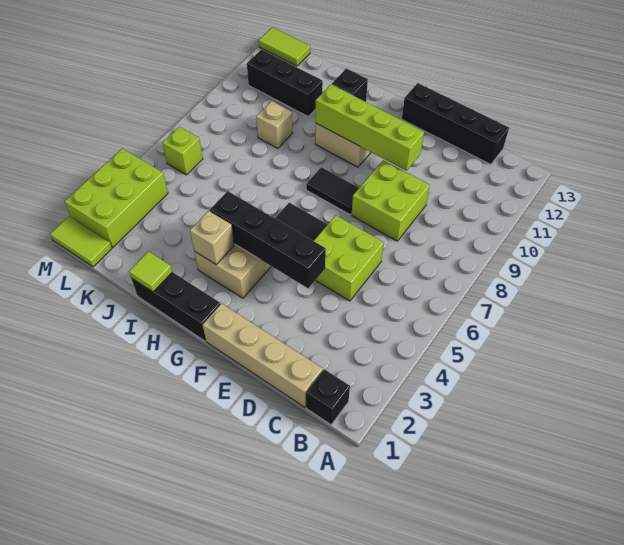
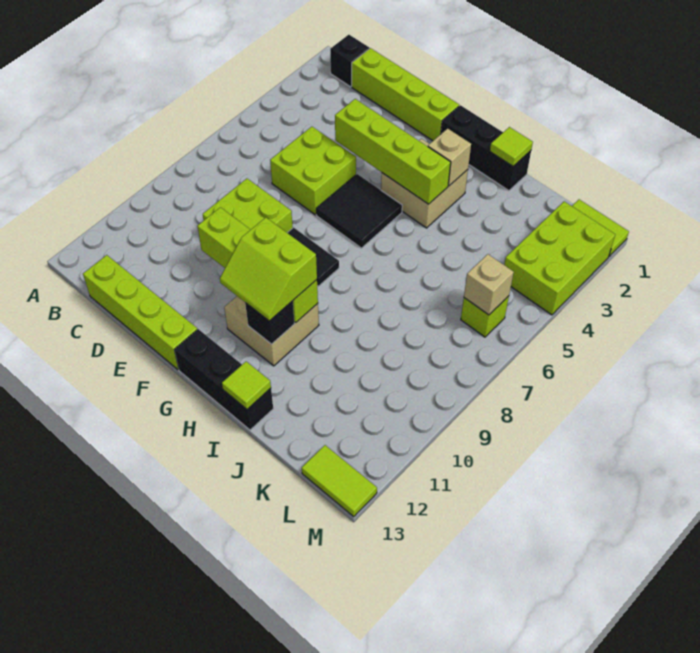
tan 1x4 brick [203,304,323,407] -> lime 1x4 brick [352,48,459,141]
black 1x4 brick [402,83,509,164] -> lime 1x4 brick [83,255,197,370]
black 1x4 brick [210,191,326,288] -> lime 1x4 brick [335,99,451,204]
none -> lime 2x2 slope [220,217,317,321]
none -> lime 1x1 tile [222,361,271,409]
tan 1x1 brick [256,101,293,148] -> tan 1x1 brick moved to [464,254,514,315]
black 1x3 brick [247,50,323,117] -> black 1x3 brick moved to [174,329,273,430]

